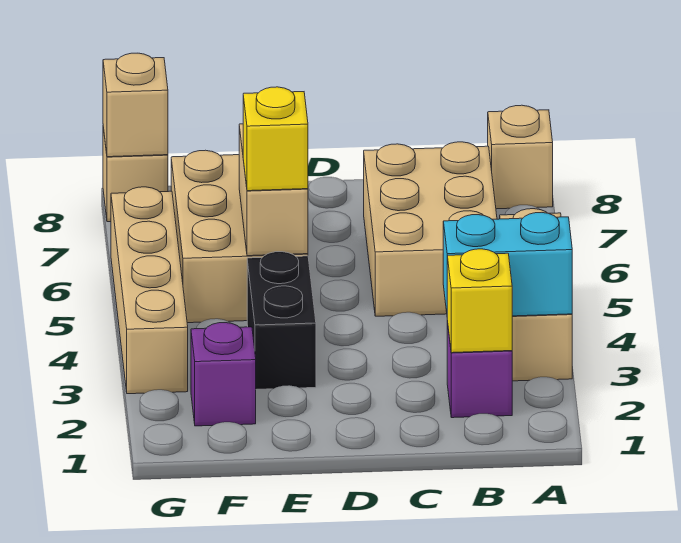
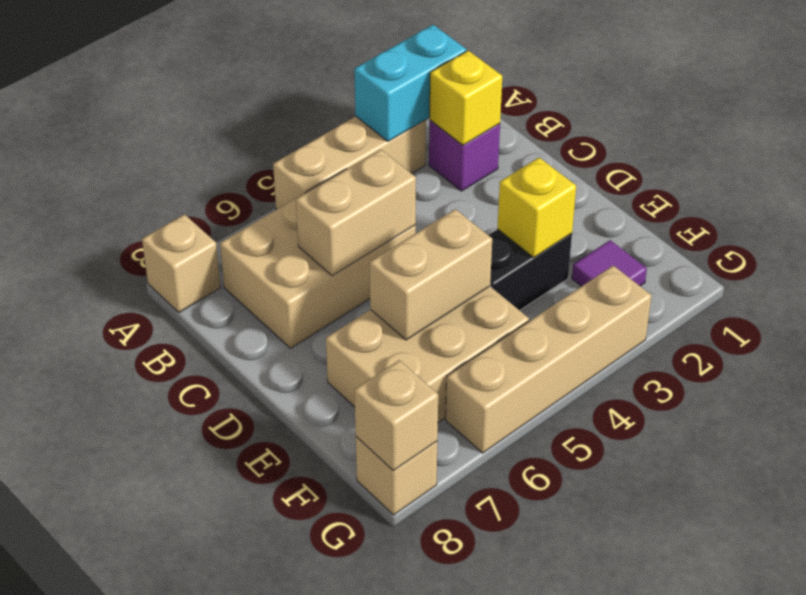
cyan 1x2 brick [443,213,572,316] -> cyan 1x2 brick turned to [354,25,466,141]
none -> tan 1x2 brick [296,150,416,276]
yellow 1x1 brick [243,87,308,191] -> yellow 1x1 brick moved to [497,158,576,257]
purple 1x1 brick [191,323,256,426] -> purple 1x1 tile [572,240,647,286]

